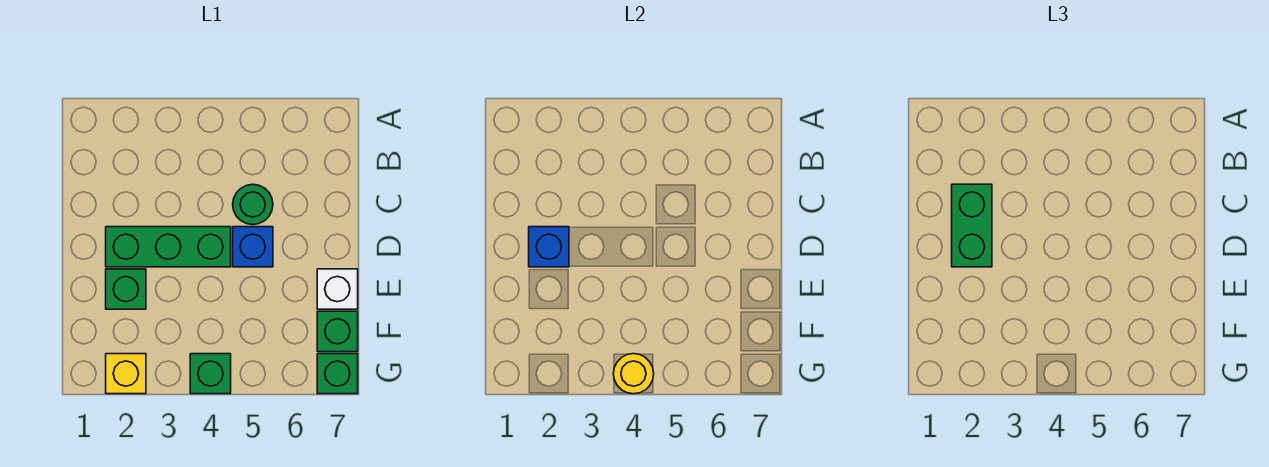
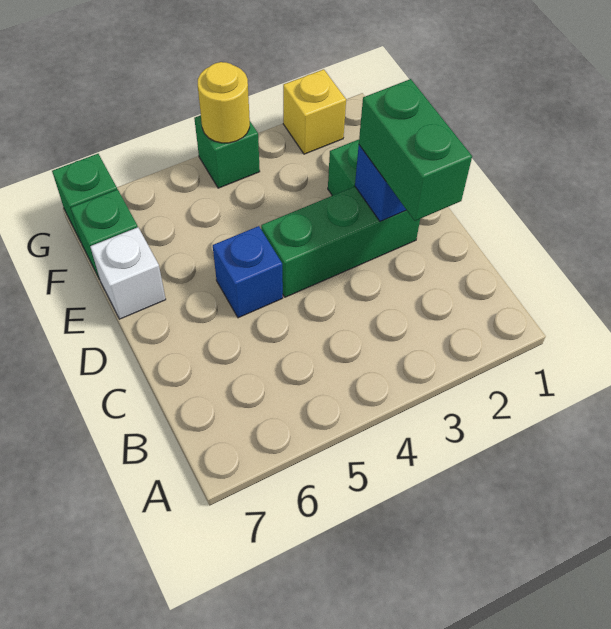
green 1x1 round brick [233,184,273,225] -> none

